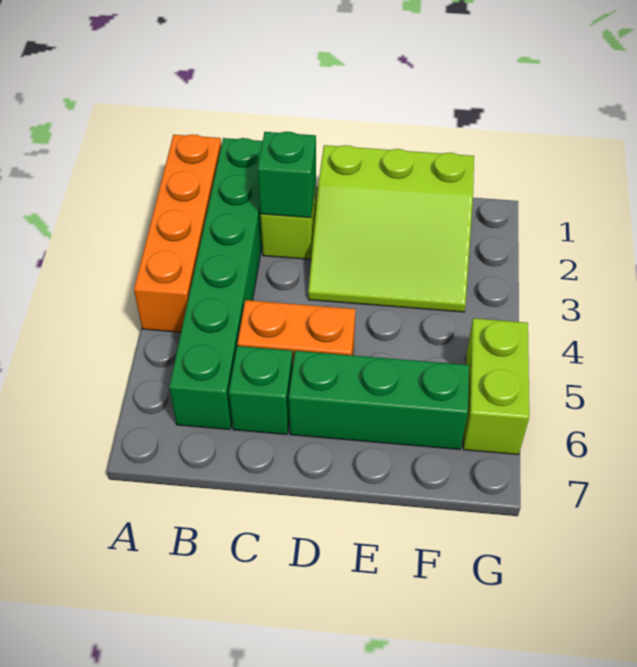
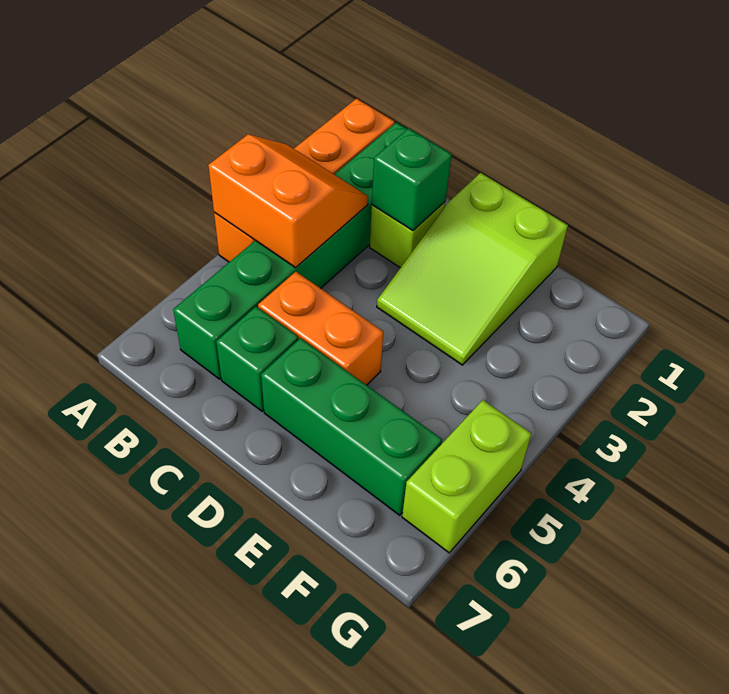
none -> orange 2x2 slope [208,135,368,268]
lime 3x3 slope [308,145,474,312] -> lime 2x3 slope [377,173,568,365]

